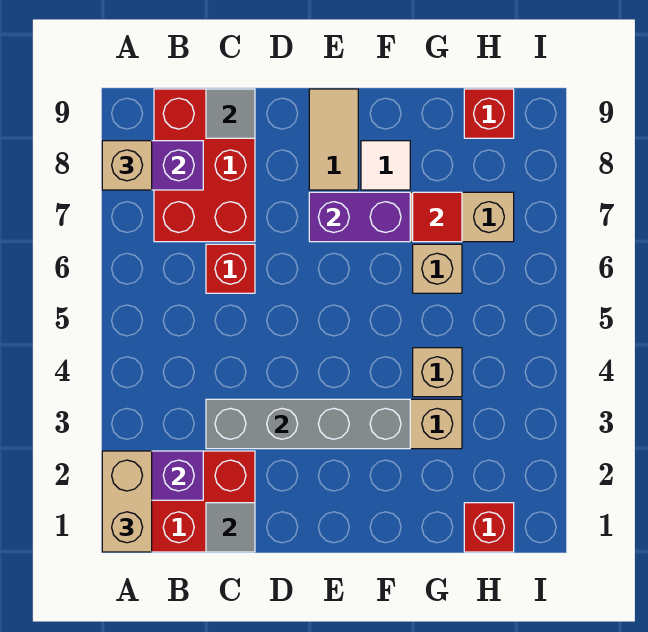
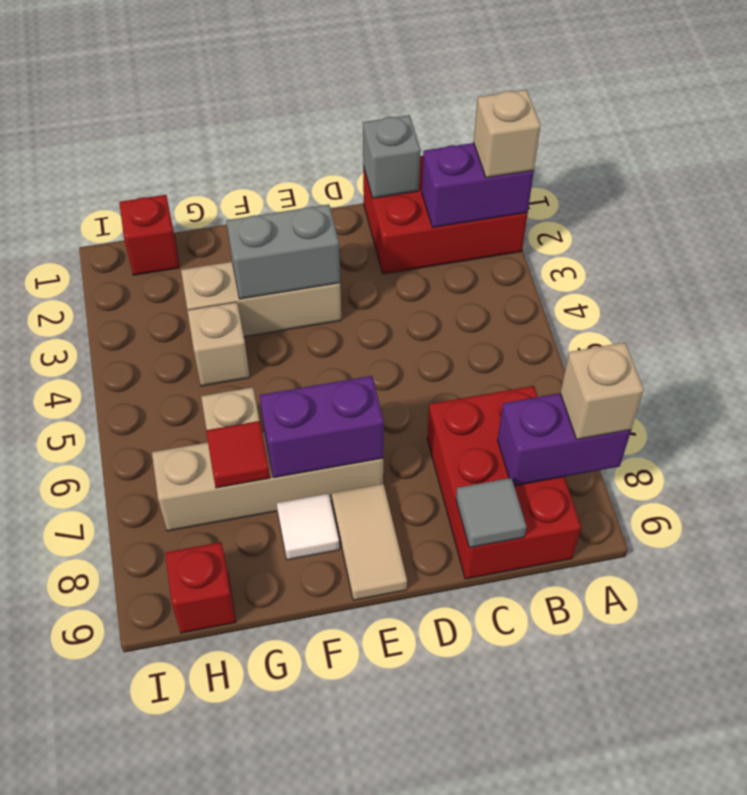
tan 1x2 brick [102,451,152,552] -> tan 1x1 brick [474,90,541,178]
grey 1x1 tile [206,503,255,552] -> grey 1x1 brick [363,115,421,198]
grey 1x4 brick [206,399,410,449] -> grey 1x2 brick [226,204,340,299]
red 1x1 brick [206,244,255,293] -> none

